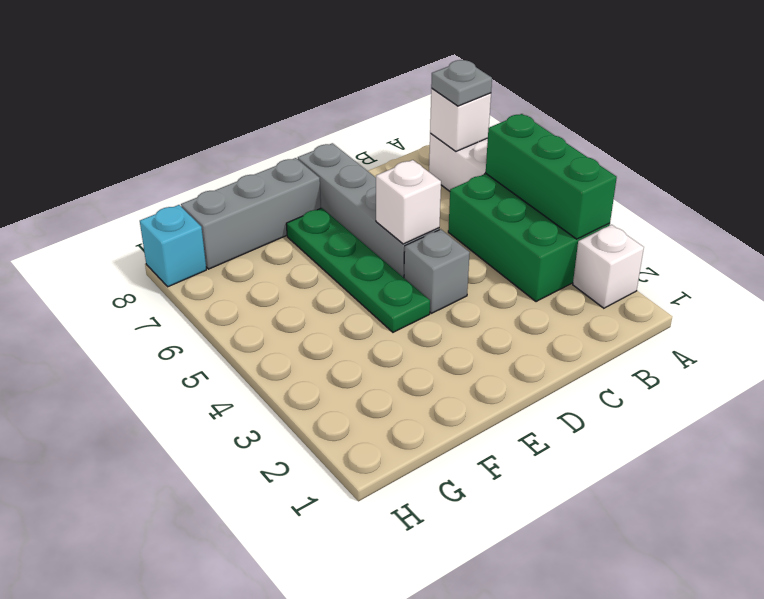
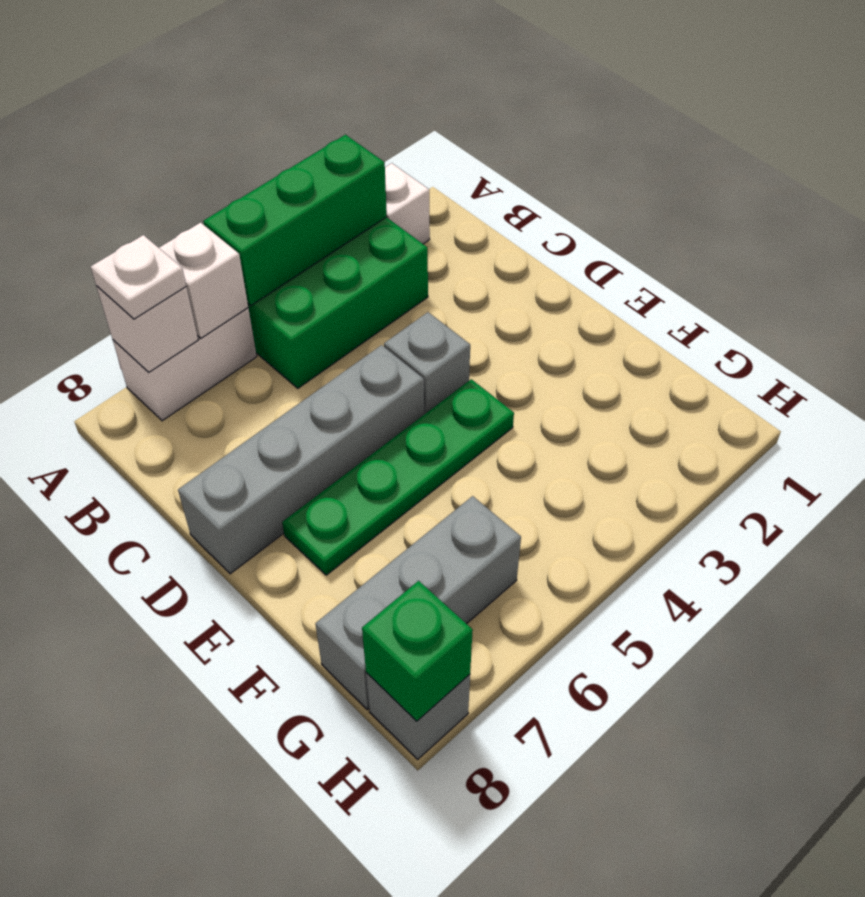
grey 1x1 plate [431,60,492,106] -> white 1x1 plate [91,235,186,319]
white 1x1 brick [376,160,441,244] -> white 1x1 brick moved to [159,222,248,338]
grey 1x3 brick [181,158,321,269] -> grey 1x3 brick turned to [316,496,521,709]
cyan 1x1 brick [140,205,206,287] -> grey 1x1 brick [366,673,470,759]
none -> green 1x1 brick [362,581,473,721]

